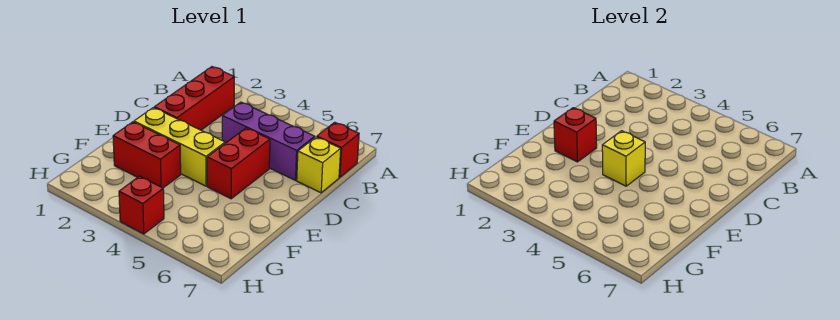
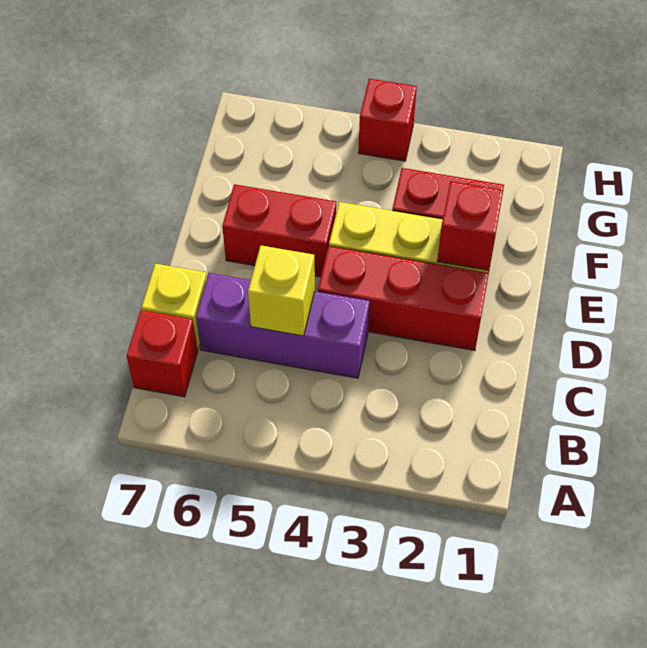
red 1x3 brick [154,67,234,130] -> red 1x3 brick turned to [318,246,489,350]
red 1x2 brick [207,128,270,199] -> red 1x2 brick turned to [222,184,336,277]
yellow 1x1 brick [602,131,645,186] -> yellow 1x1 brick moved to [248,246,315,336]

